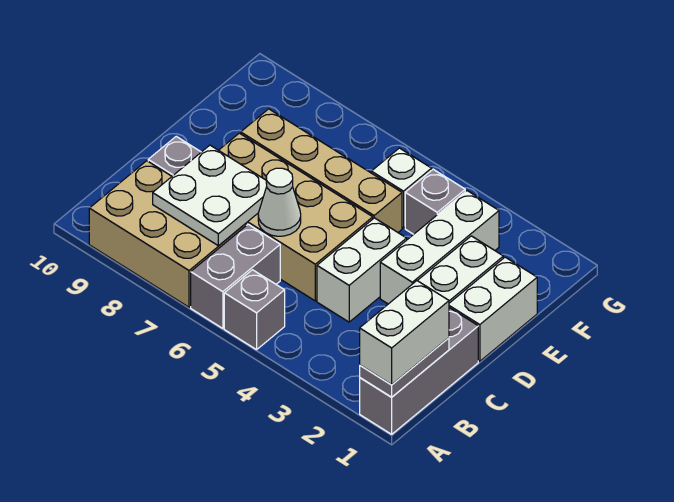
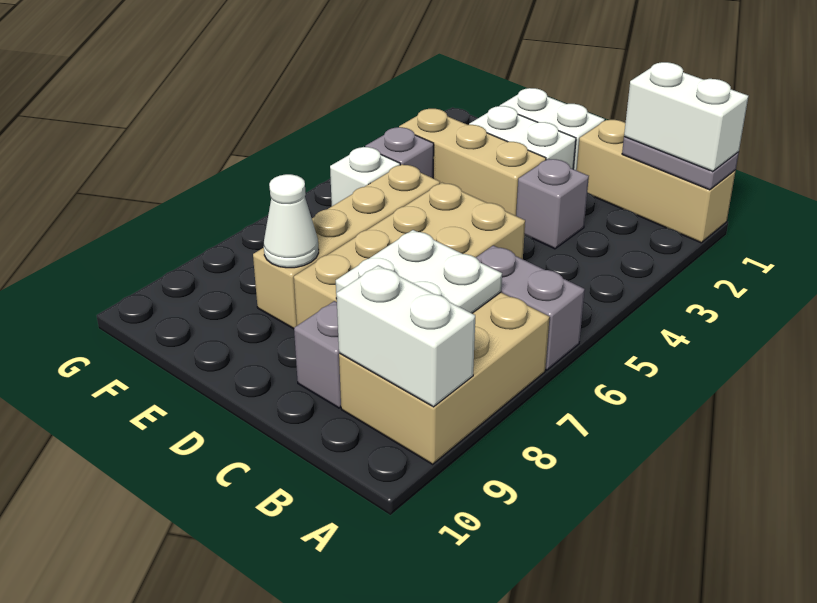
grey 1x3 brick [360,308,478,434] -> tan 1x3 brick [577,120,736,243]
grey 1x1 brick [224,270,285,350] -> grey 1x1 brick moved to [516,159,589,249]
white 1x2 brick [317,218,407,322] -> white 1x2 brick moved to [337,265,475,407]
white 1x1 cone [258,168,301,236] -> white 1x1 cone moved to [264,174,319,268]
white 1x3 brick [380,191,499,304] -> tan 1x3 brick [399,109,546,216]

